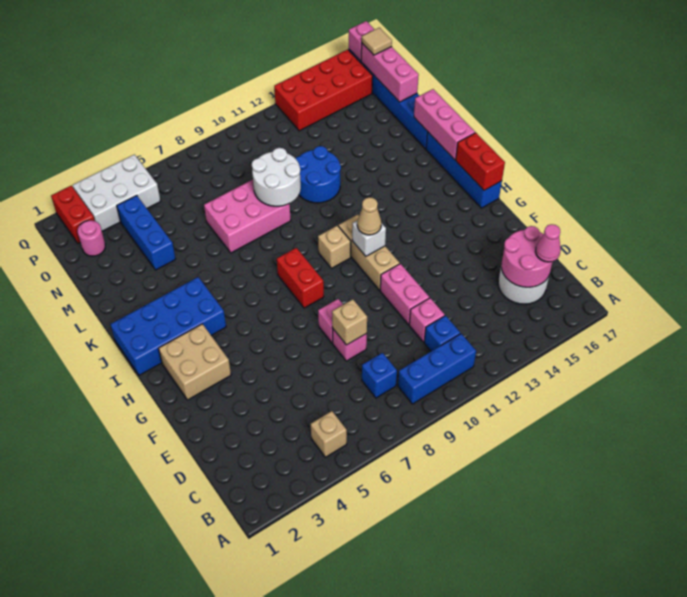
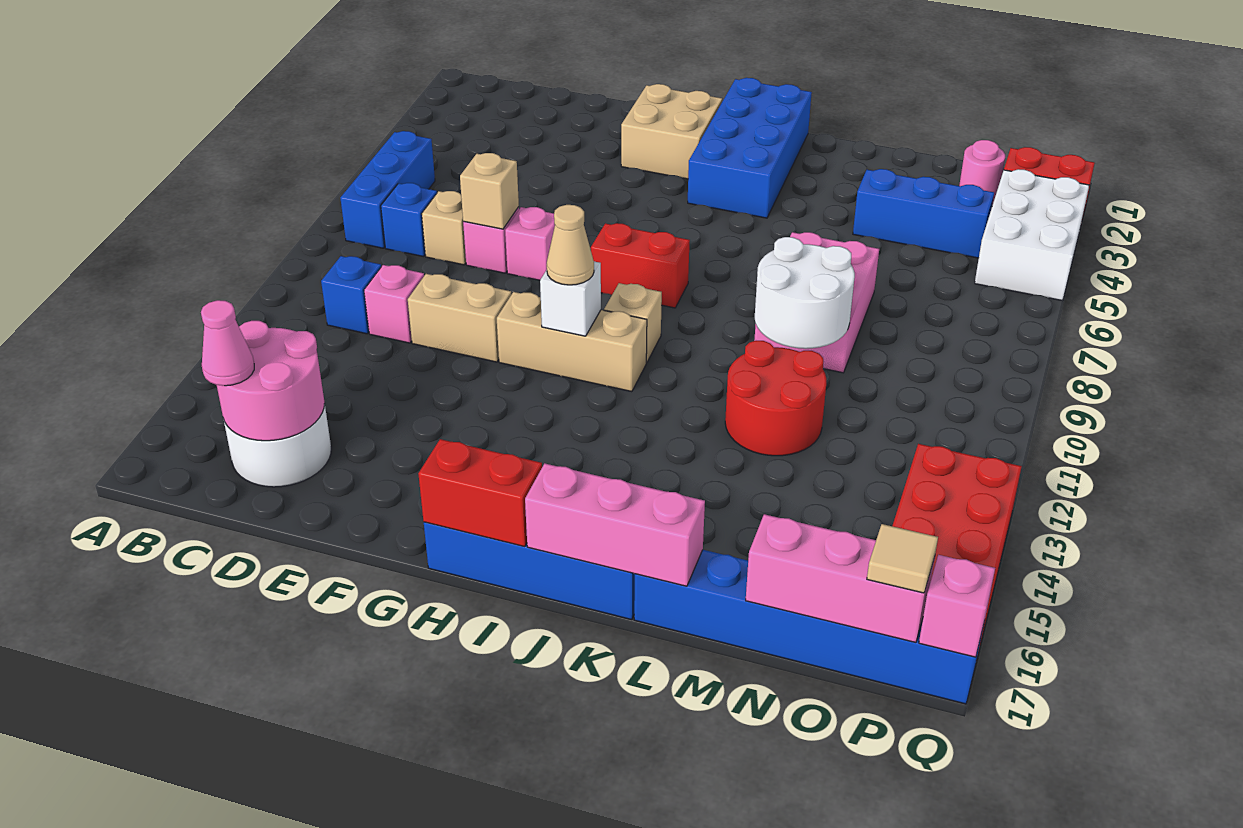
tan 1x1 brick [311,411,347,457] -> tan 1x1 brick moved to [422,191,466,265]
blue 1x3 brick [398,334,476,404] -> blue 1x3 brick moved to [340,131,435,248]
pink 1x2 brick [380,264,429,324] -> tan 1x2 brick [408,274,511,362]
blue 2x2 round brick [295,146,341,203] -> red 2x2 round brick [725,341,826,456]

